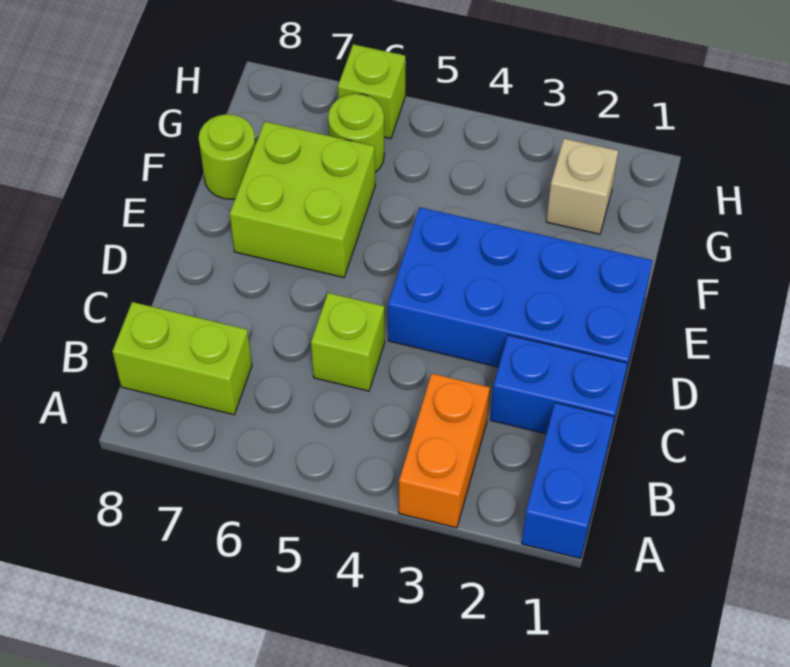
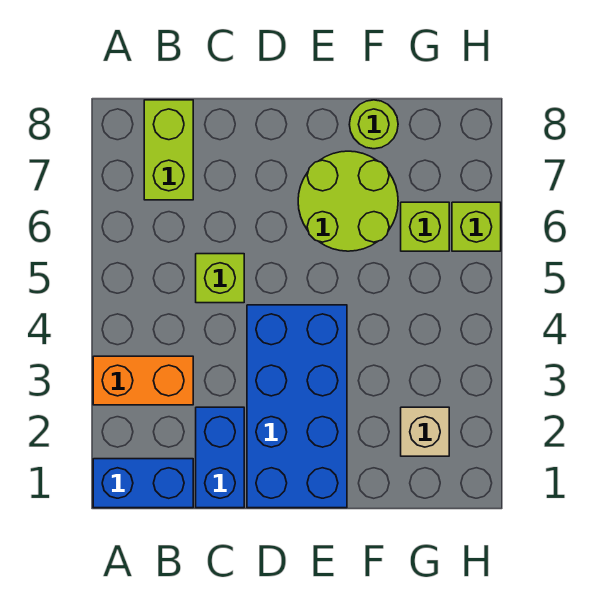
lime 2x2 brick [230,121,375,278] -> lime 2x2 round brick [298,151,398,251]
lime 1x1 round brick [328,94,384,172] -> lime 1x1 brick [401,202,449,251]

